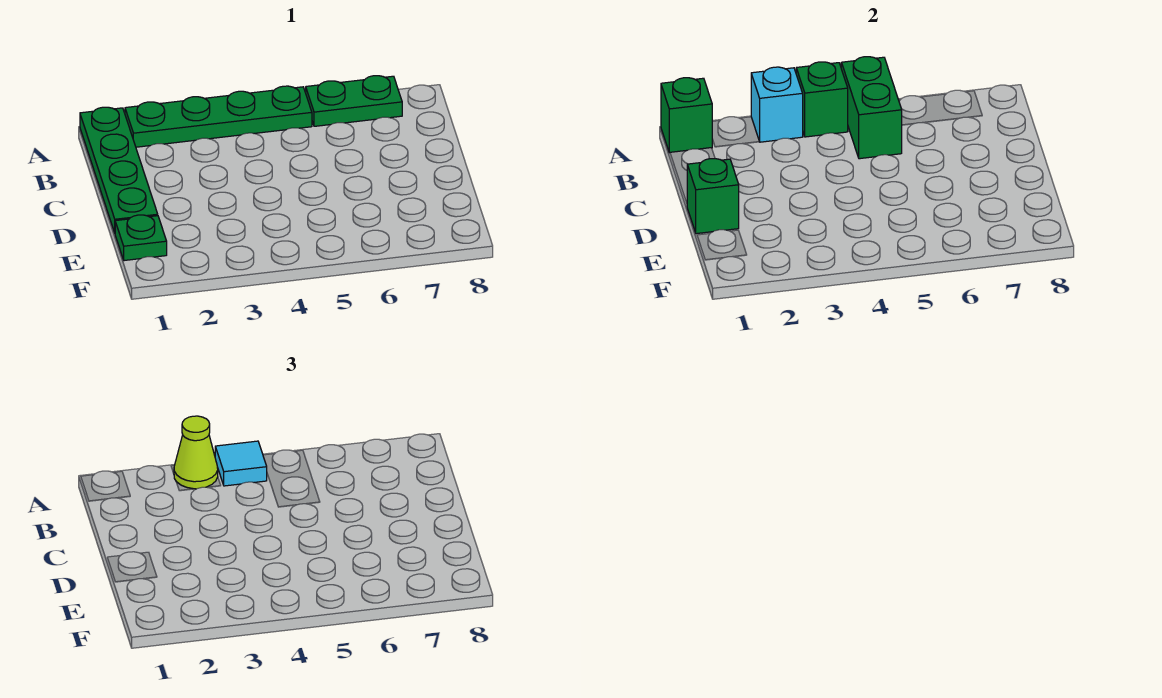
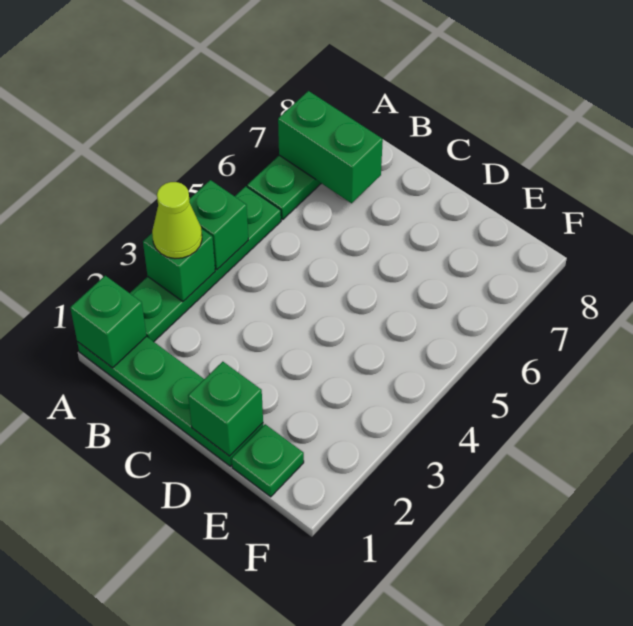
cyan 1x1 brick [751,67,803,142] -> green 1x1 brick [143,229,215,302]
cyan 1x1 tile [215,441,267,486] -> none
green 1x2 brick [841,57,902,159] -> green 1x2 brick moved to [278,91,383,203]

